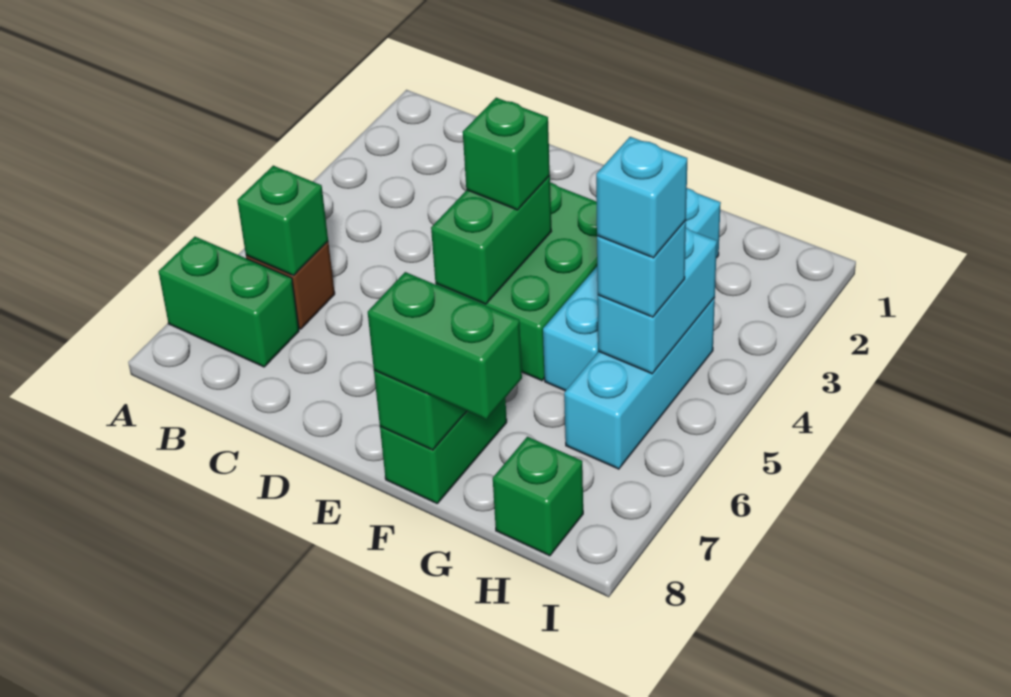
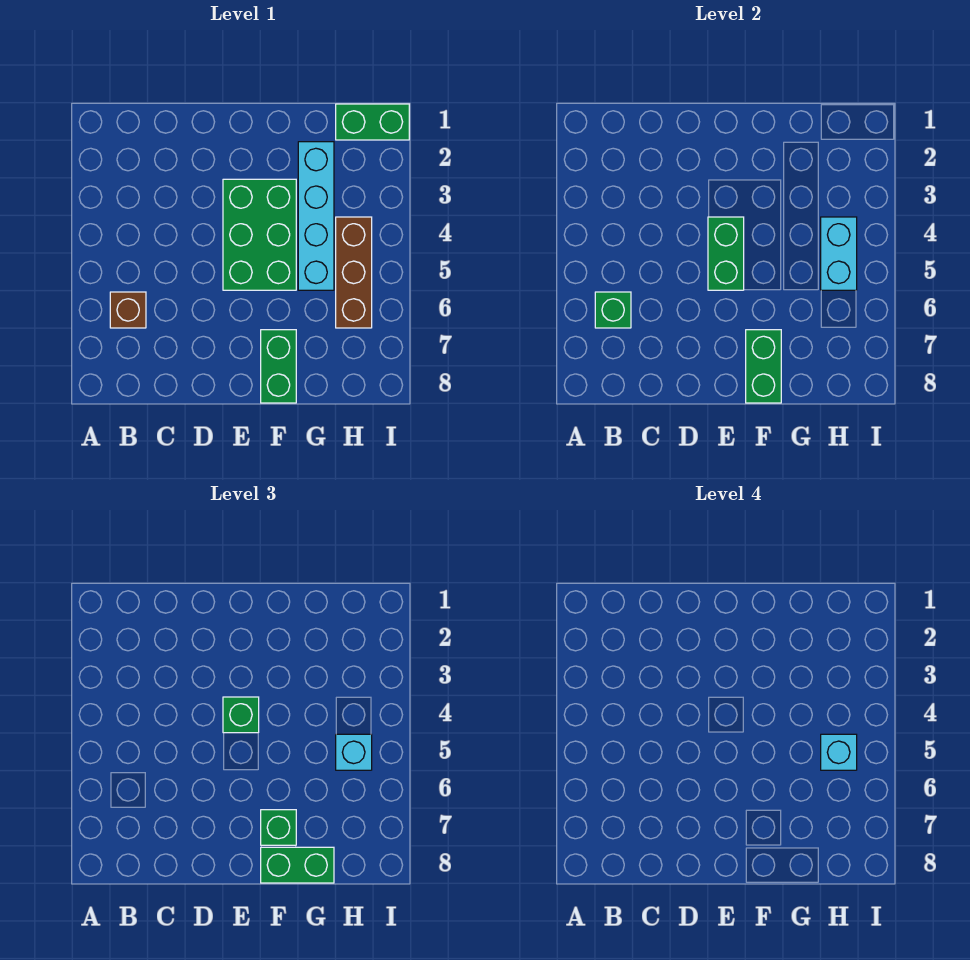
green 1x2 brick [158,237,299,367] -> green 1x2 brick moved to [336,104,409,140]
cyan 1x3 brick [564,297,715,469] -> brown 1x3 brick [336,217,372,328]
green 1x1 brick [493,437,583,556] -> green 1x1 brick moved to [261,810,296,845]

